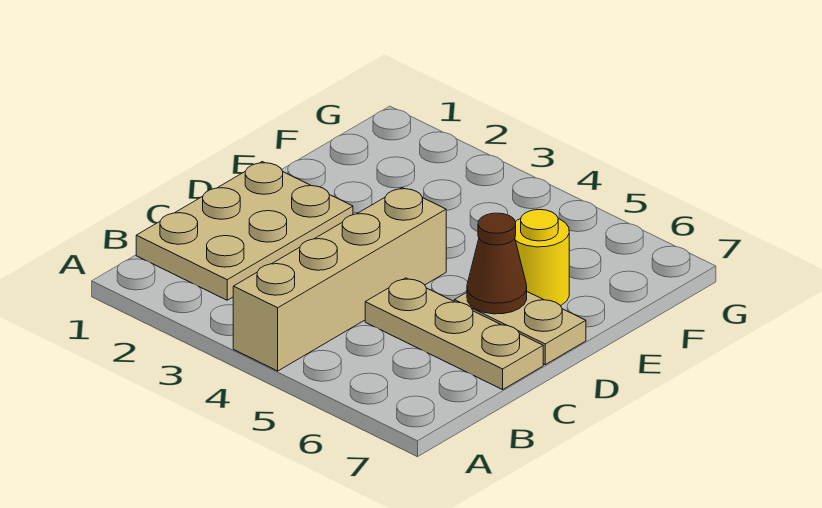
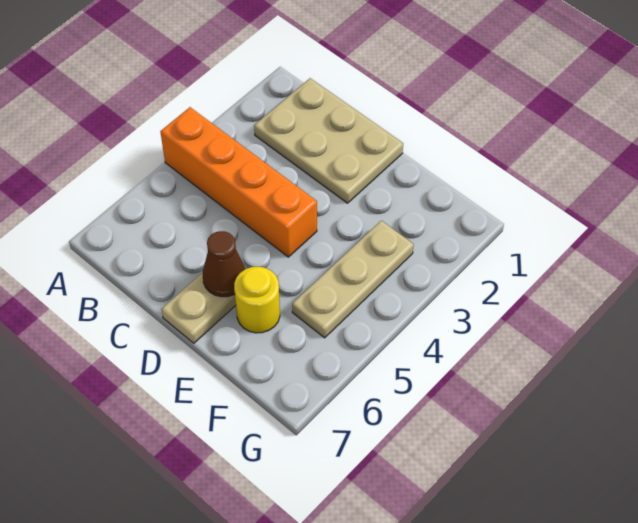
tan 1x4 brick [233,188,446,371] -> orange 1x4 brick [160,107,317,257]
tan 1x3 plate [365,278,543,390] -> tan 1x3 plate moved to [292,221,414,338]

